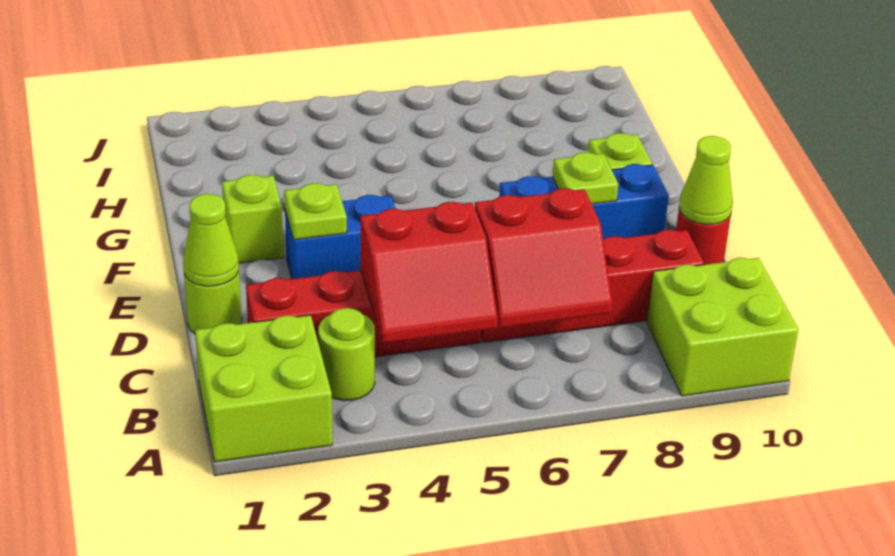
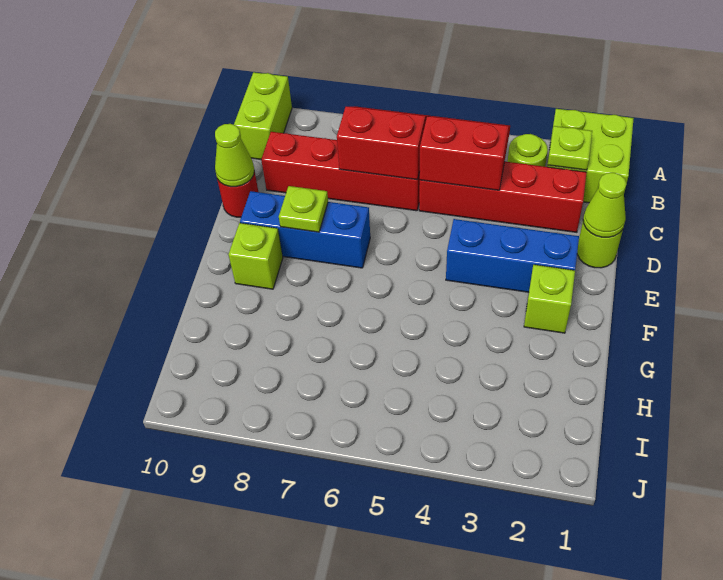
lime 2x2 brick [647,258,799,396] -> lime 1x2 brick [234,72,292,159]
blue 1x2 brick [285,195,395,279] -> blue 1x3 brick [446,219,579,292]
lime 1x1 plate [284,183,347,240] -> lime 1x1 plate moved to [548,126,592,170]

